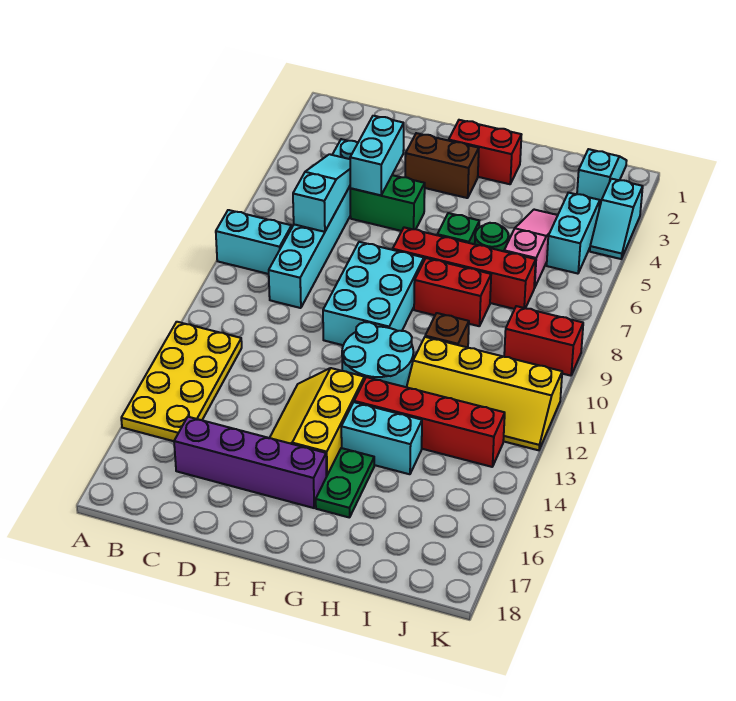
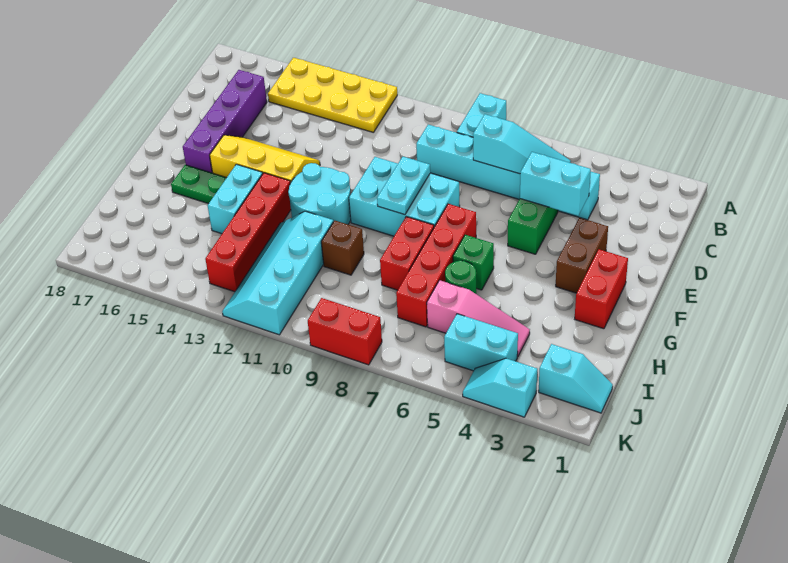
none -> cyan 1x2 plate [377,157,430,215]
yellow 2x4 slope [407,337,562,450] -> cyan 2x4 slope [222,211,333,335]
red 1x2 brick [504,306,583,376] -> red 1x2 brick turned to [308,298,382,365]

